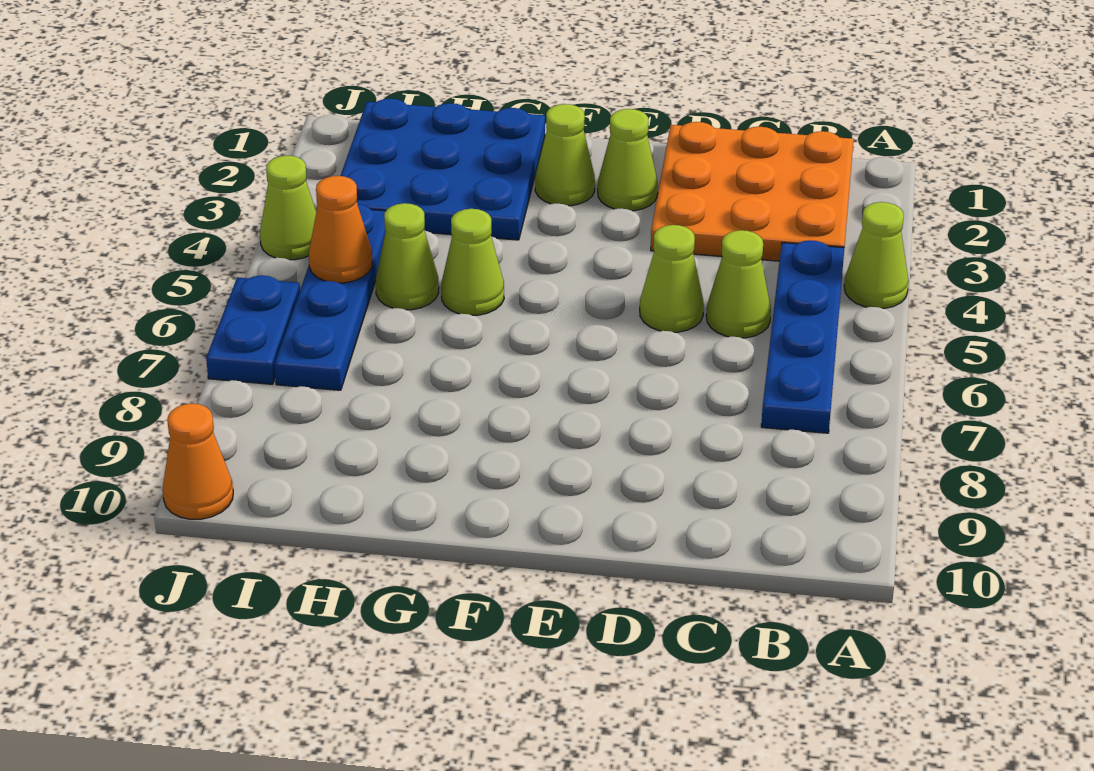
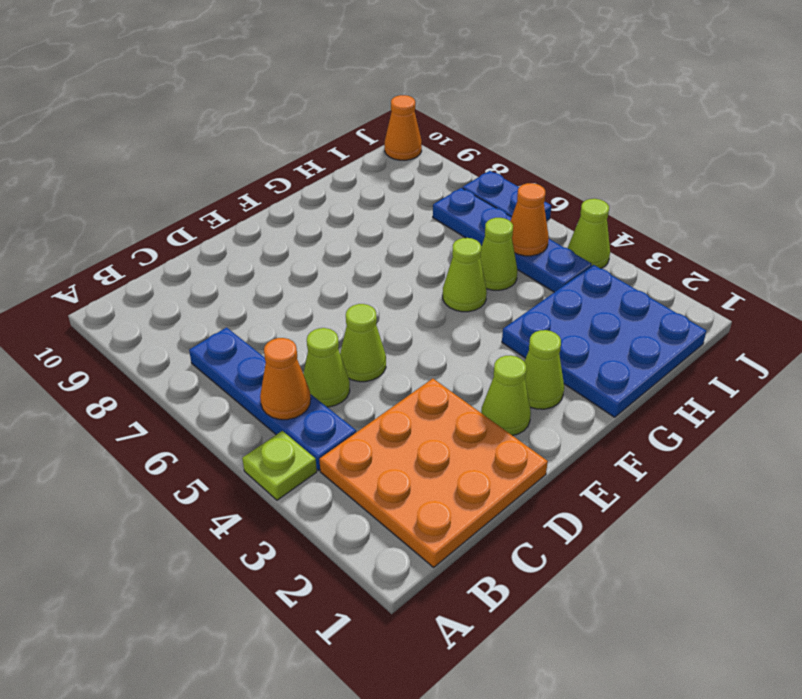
lime 1x1 cone [844,202,909,308] -> lime 1x1 plate [242,431,317,500]
none -> orange 1x1 cone [260,338,311,420]

